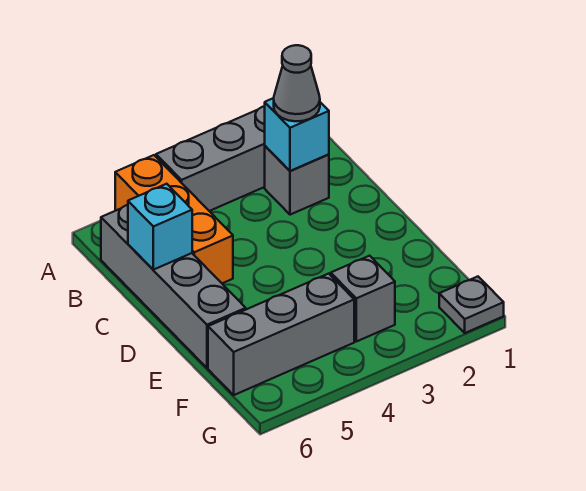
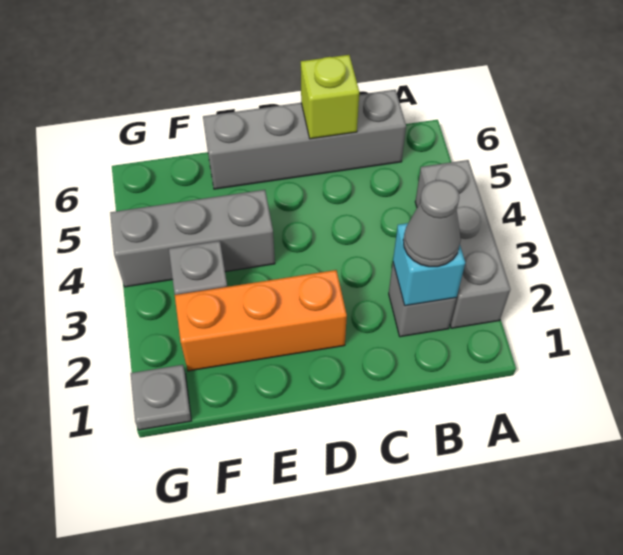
orange 1x3 brick [115,155,233,283] -> orange 1x3 brick moved to [175,270,347,371]
cyan 1x1 brick [128,184,192,270] -> lime 1x1 brick [301,55,359,139]
grey 1x3 brick [208,274,354,395] -> grey 1x3 brick turned to [110,190,275,287]

